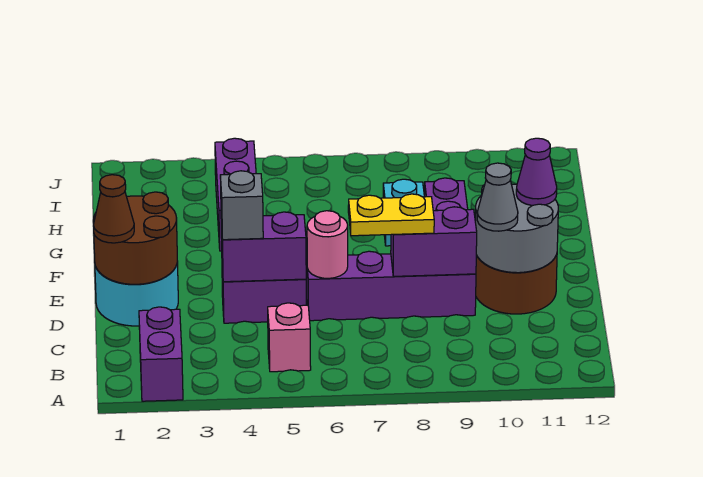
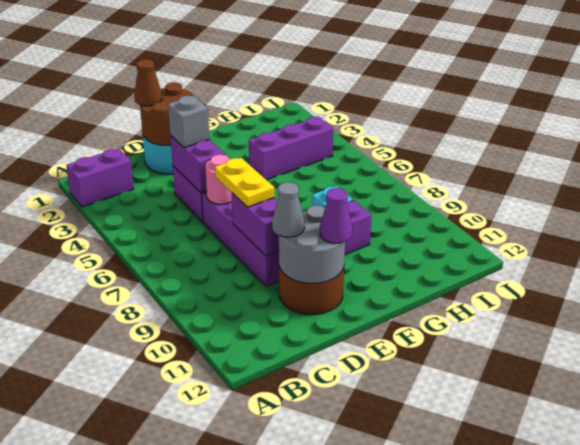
pink 1x1 brick [268,303,311,372] -> none

